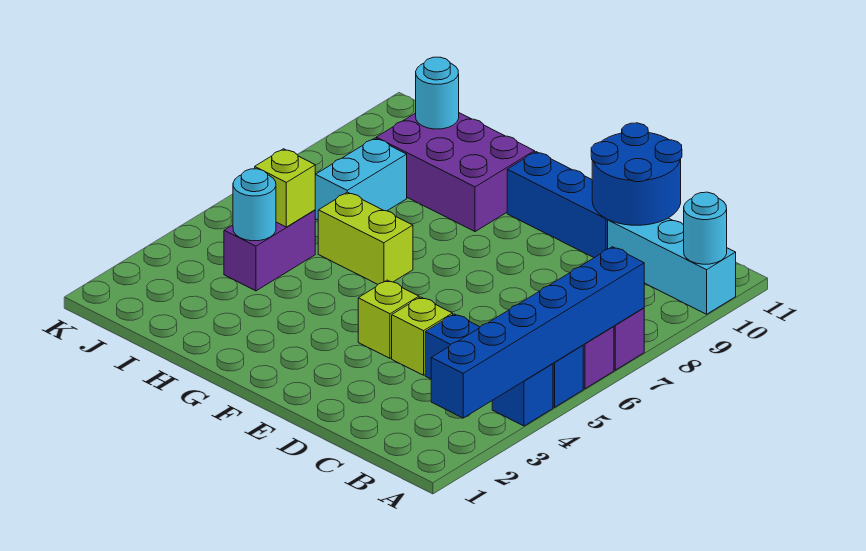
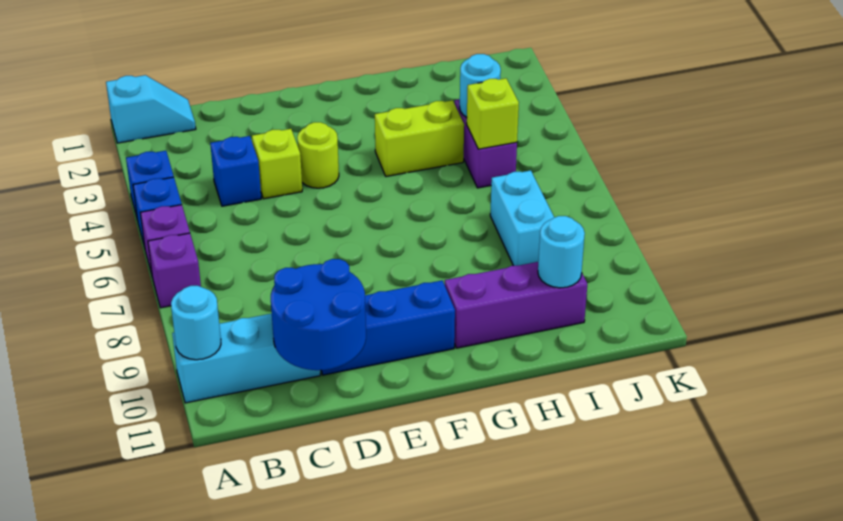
none -> cyan 1x2 slope [106,75,196,143]
blue 1x6 brick [431,247,644,418] -> none
lime 1x1 brick [358,280,419,358] -> lime 1x1 round brick [297,122,339,188]
lime 1x2 brick [318,192,413,284] -> lime 1x2 brick moved to [375,100,464,176]
purple 2x3 brick [376,113,535,232] -> purple 1x3 brick [445,262,587,348]

